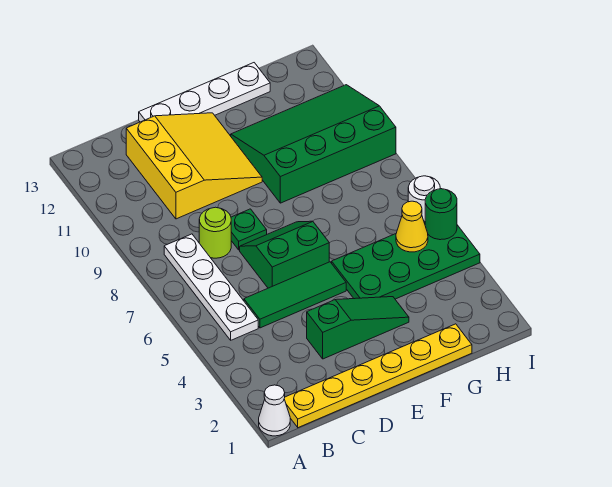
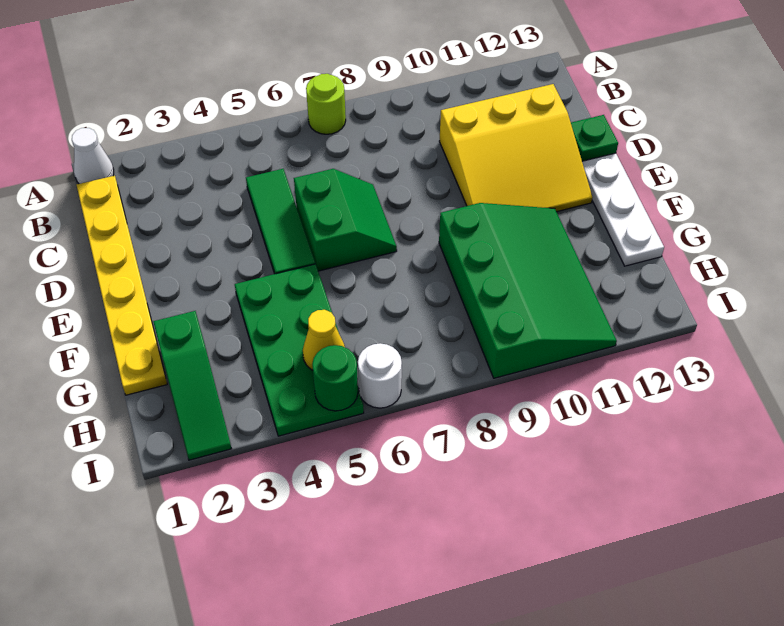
white 1x4 plate [164,234,258,340] -> none
lime 1x1 round brick [199,207,231,258] -> lime 1x1 round brick moved to [306,74,346,134]
green 1x3 slope [307,297,409,359] -> green 1x3 slope moved to [153,311,232,460]
green 1x1 plate [231,209,267,250] -> green 1x1 plate moved to [571,115,618,161]

